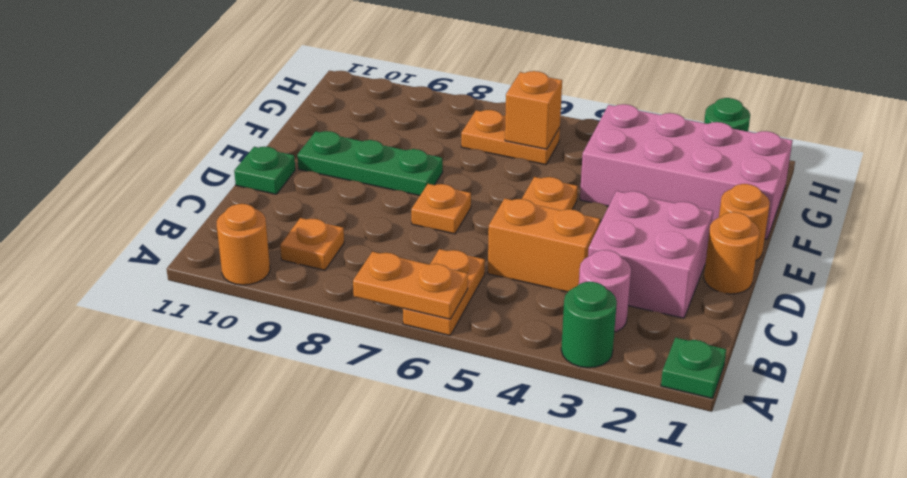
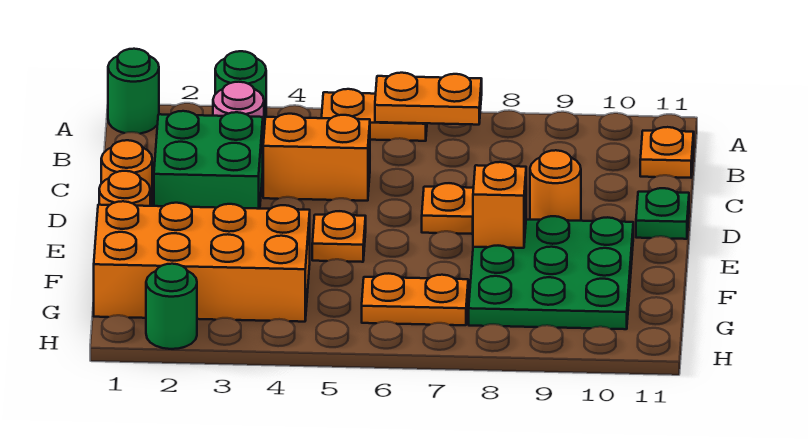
green 1x1 plate [661,338,726,399] -> green 1x1 round brick [108,49,159,134]
orange 1x2 plate [403,249,485,336] -> orange 1x2 plate turned to [322,89,427,141]
orange 1x1 round brick [217,204,270,285] -> orange 1x1 round brick moved to [530,150,581,221]
orange 1x1 plate [280,218,344,270] -> orange 1x1 plate moved to [640,127,694,178]
pink 2x2 brick [588,191,713,318] -> green 2x2 brick [154,111,263,209]
green 1x3 plate [297,131,443,195] -> green 3x3 plate [469,216,633,329]
pink 2x4 brick [580,104,793,239] -> orange 2x4 brick [94,201,310,322]
orange 1x1 brick [505,71,562,149] -> orange 1x1 brick moved to [473,162,526,248]

